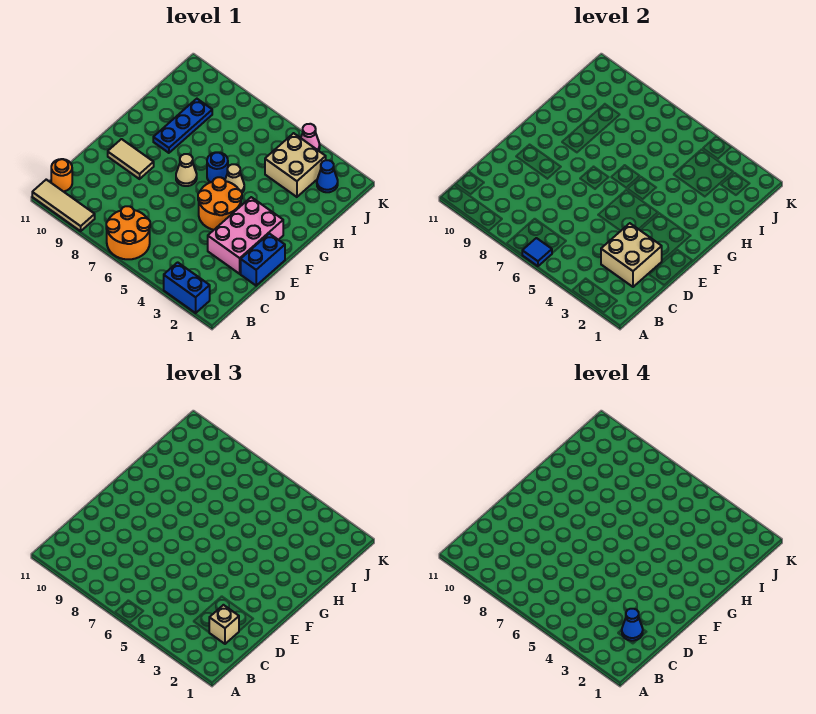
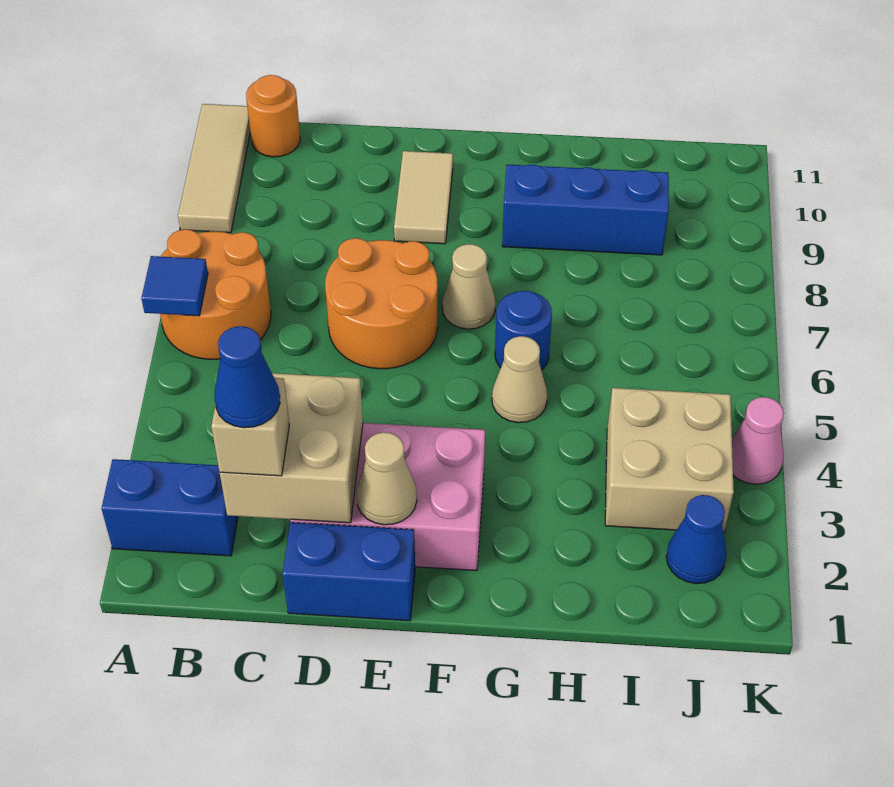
blue 1x2 brick [164,262,210,313] -> blue 1x2 brick turned to [101,459,238,556]
none -> tan 1x1 cone [356,432,417,525]
orange 2x2 round brick [198,177,242,230] -> orange 2x2 round brick moved to [325,238,438,369]
blue 1x3 plate [153,99,212,153] -> blue 1x3 brick [502,165,669,255]

